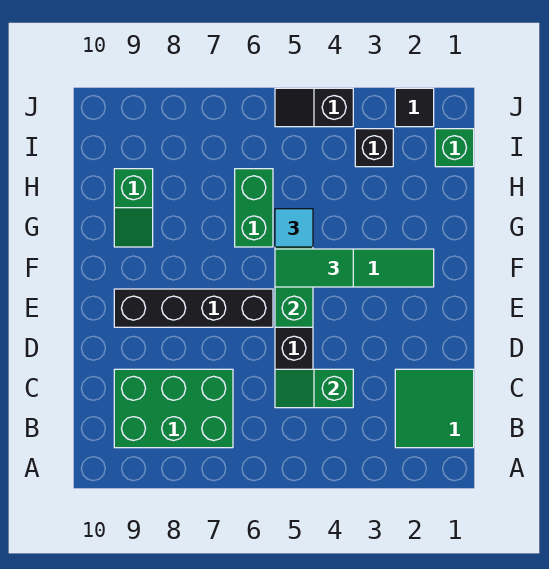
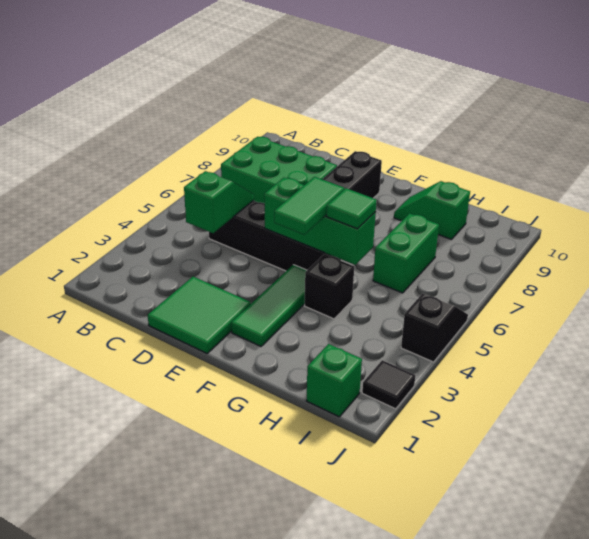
green 2x2 tile [395,369,474,448] -> green 2x2 tile moved to [148,277,251,353]
green 2x3 brick [114,369,233,448] -> green 2x3 brick turned to [221,137,337,203]
cyan 1x1 tile [275,209,313,247] -> green 1x1 tile [327,188,377,229]
green 1x2 brick [235,169,273,247] -> green 1x2 brick turned to [373,213,439,293]
black 1x1 brick [355,129,393,167] -> black 1x1 brick moved to [305,254,354,319]

